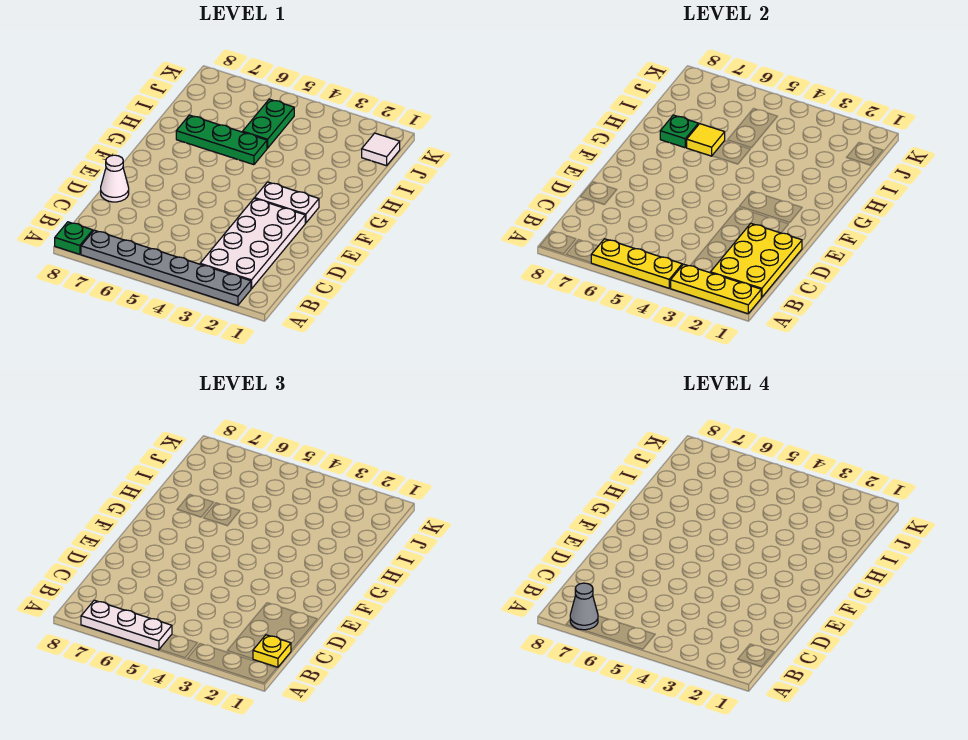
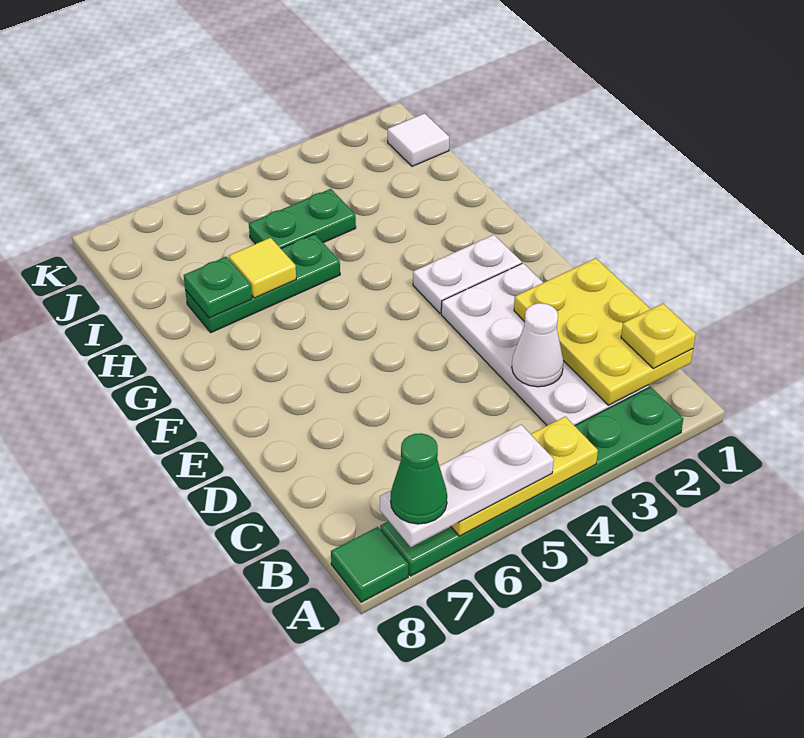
yellow 1x3 plate [671,264,761,314] -> none
grey 1x6 plate [81,230,251,305] -> green 1x6 plate [380,387,683,576]
grey 1x1 cone [570,583,598,630] -> green 1x1 cone [391,433,447,524]
green 1x1 plate [55,222,93,254] -> green 1x1 tile [331,527,408,602]
white 1x1 cone [101,155,129,202] -> white 1x1 cone moved to [512,303,564,387]
green 1x2 plate [243,99,294,148] -> green 1x2 plate turned to [249,189,356,248]

